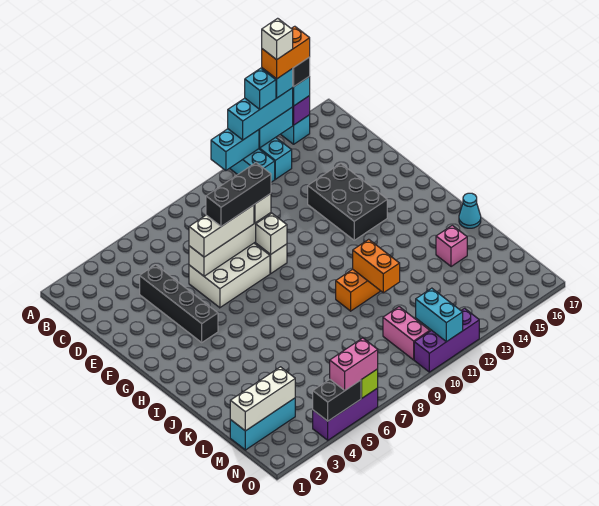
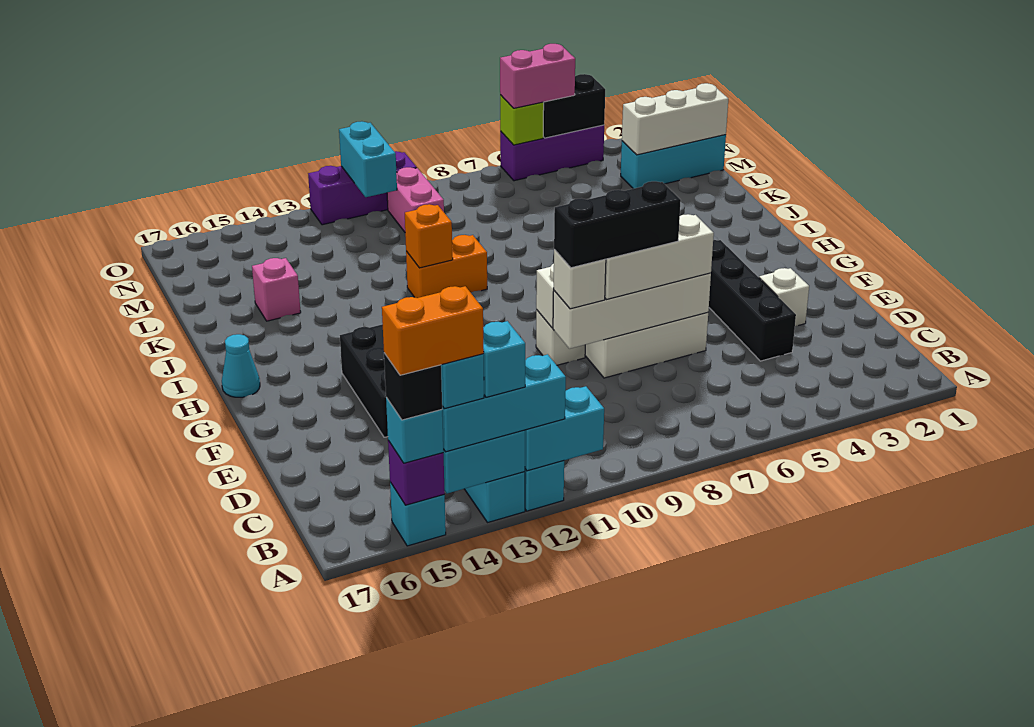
white 1x1 brick [262,18,293,60] -> white 1x1 brick moved to [759,268,809,326]
orange 1x2 brick [353,239,400,293] -> orange 1x1 brick [405,204,453,268]
cyan 1x1 cone [459,193,481,228] -> cyan 1x1 cone moved to [222,334,260,397]

